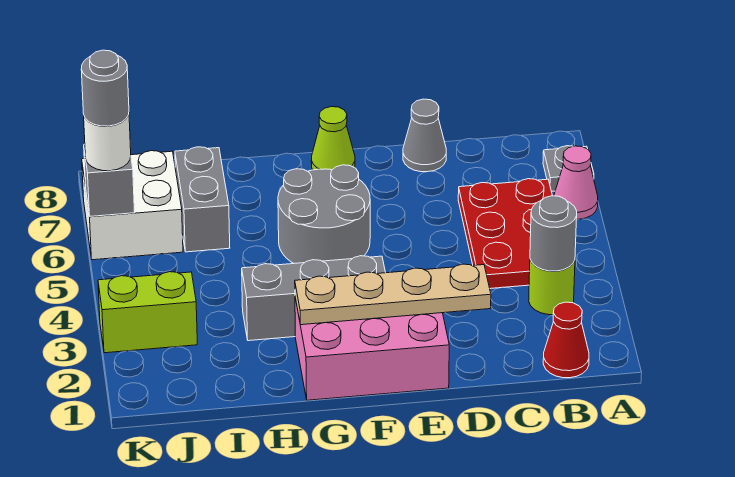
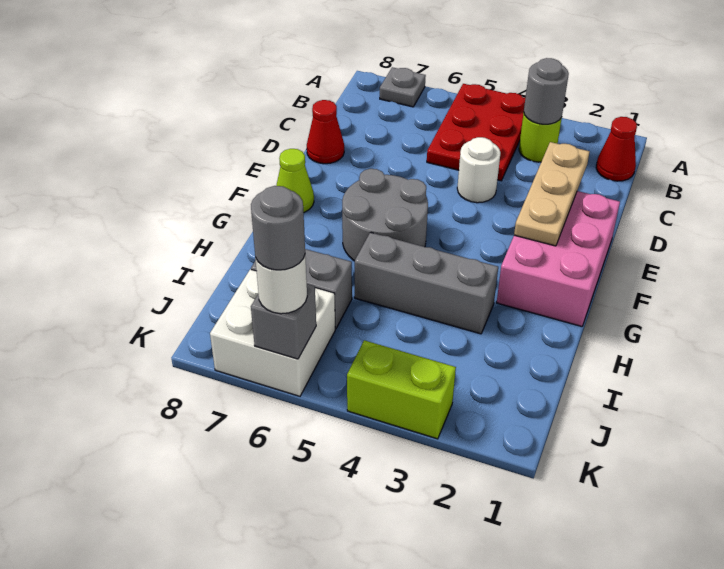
pink 1x1 cone [554,146,598,219] -> none
red 2x3 plate [458,179,552,289] -> red 2x3 plate turned to [427,84,525,181]
tan 1x4 plate [295,264,491,325] -> tan 1x3 plate [514,142,590,246]
none -> white 1x1 round brick [457,137,500,203]
grey 1x1 cone [403,99,446,172] -> red 1x1 cone [307,100,344,164]
grey 1x3 brick [242,256,386,341] -> grey 1x3 brick turned to [355,232,498,334]
lime 1x2 brick [98,272,197,353] -> lime 1x2 brick turned to [347,340,456,439]

